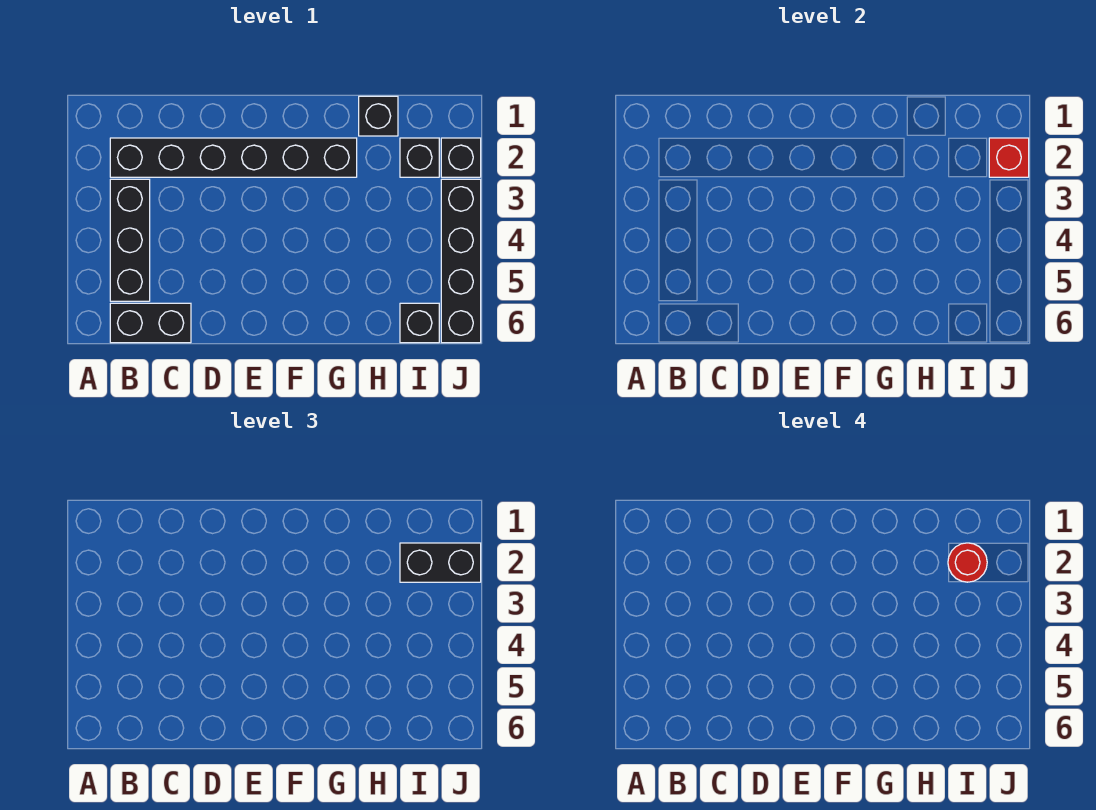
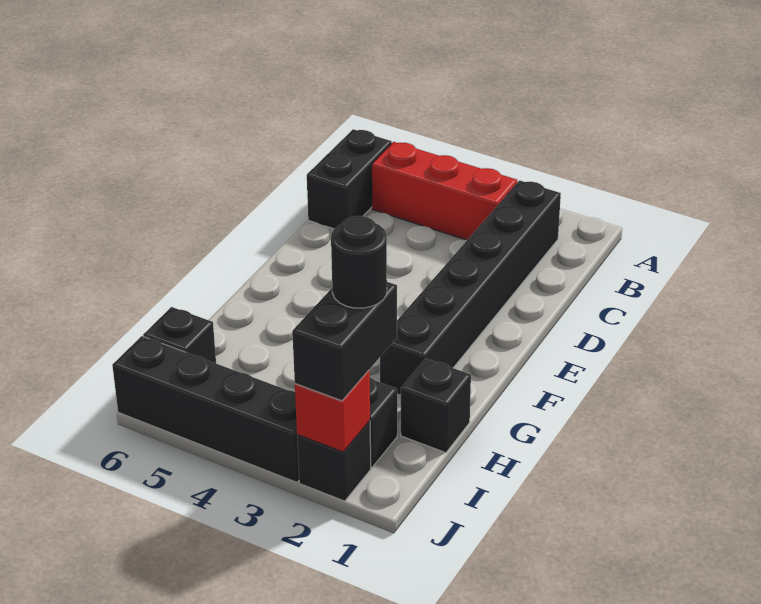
black 1x3 brick [110,179,150,301] -> red 1x3 brick [372,142,517,240]
red 1x1 round brick [948,543,987,582] -> black 1x1 round brick [331,216,387,308]

